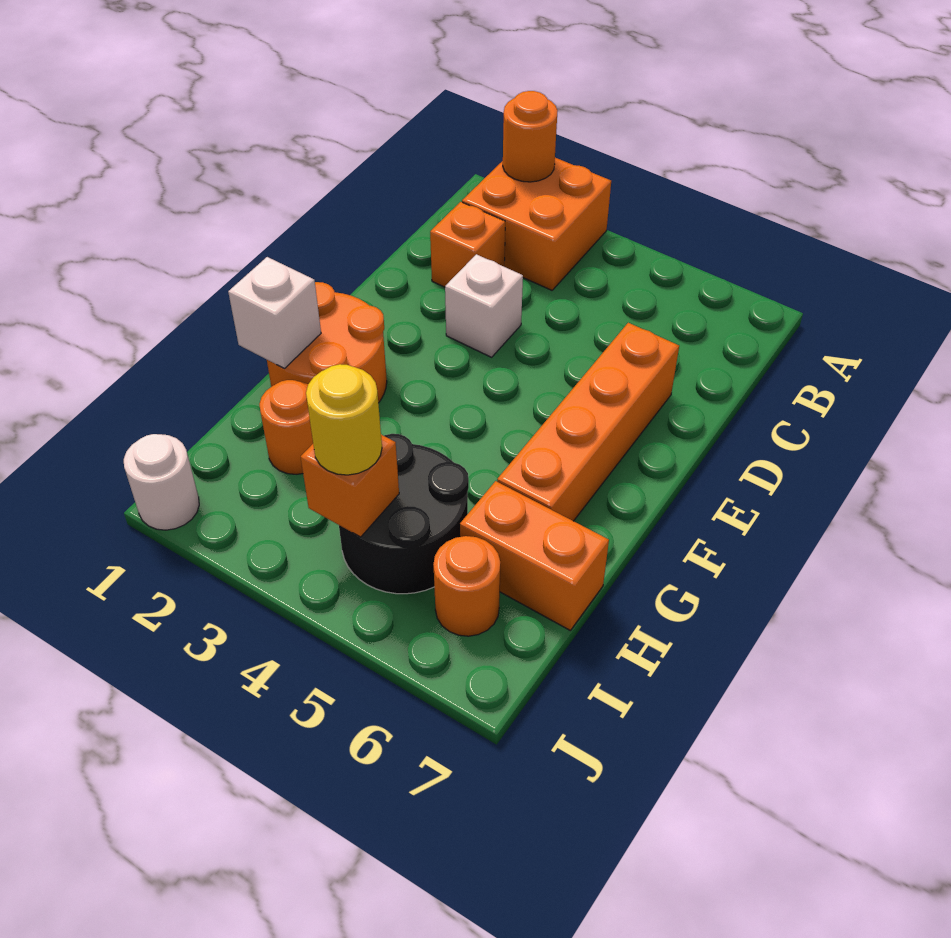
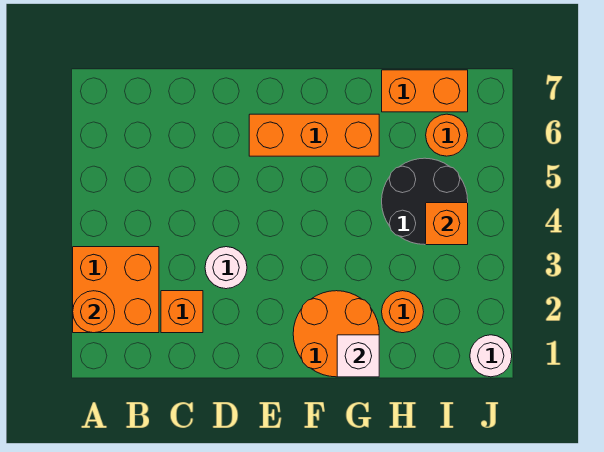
white 1x1 brick [445,254,523,357] -> white 1x1 round brick [205,247,247,289]
orange 1x4 brick [497,323,679,521] -> orange 1x3 brick [249,114,379,156]
orange 1x2 brick [460,481,609,631] -> orange 1x2 brick turned to [382,70,468,112]
yellow 1x1 round brick [306,364,382,475] -> none

